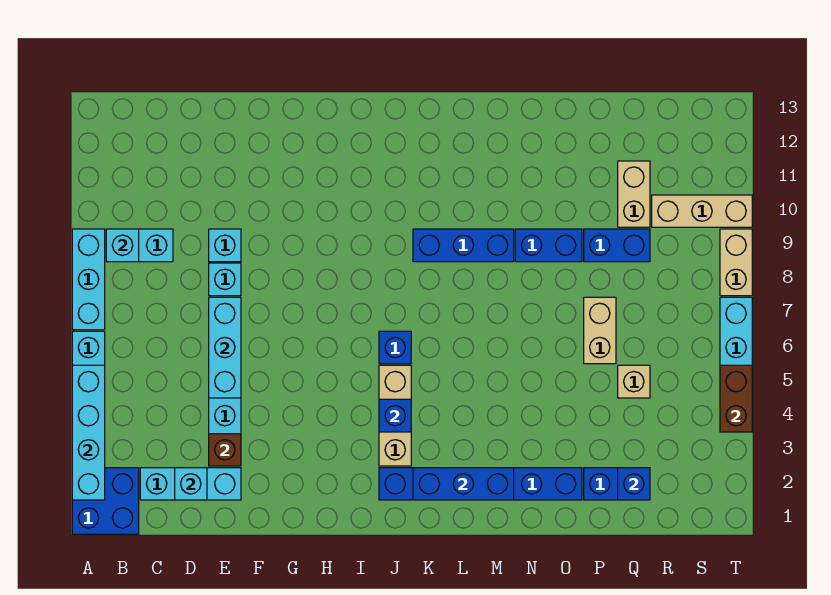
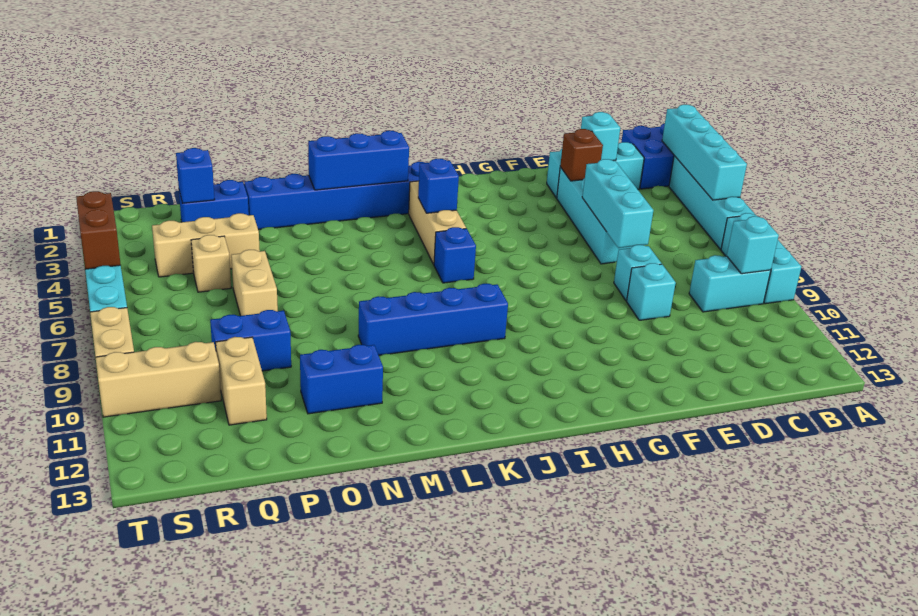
blue 1x3 brick [413,229,514,262] -> blue 1x4 brick [358,284,508,355]
blue 1x2 brick [515,229,582,262] -> blue 1x2 brick moved to [300,345,383,414]
none -> tan 1x3 brick [152,213,260,277]

